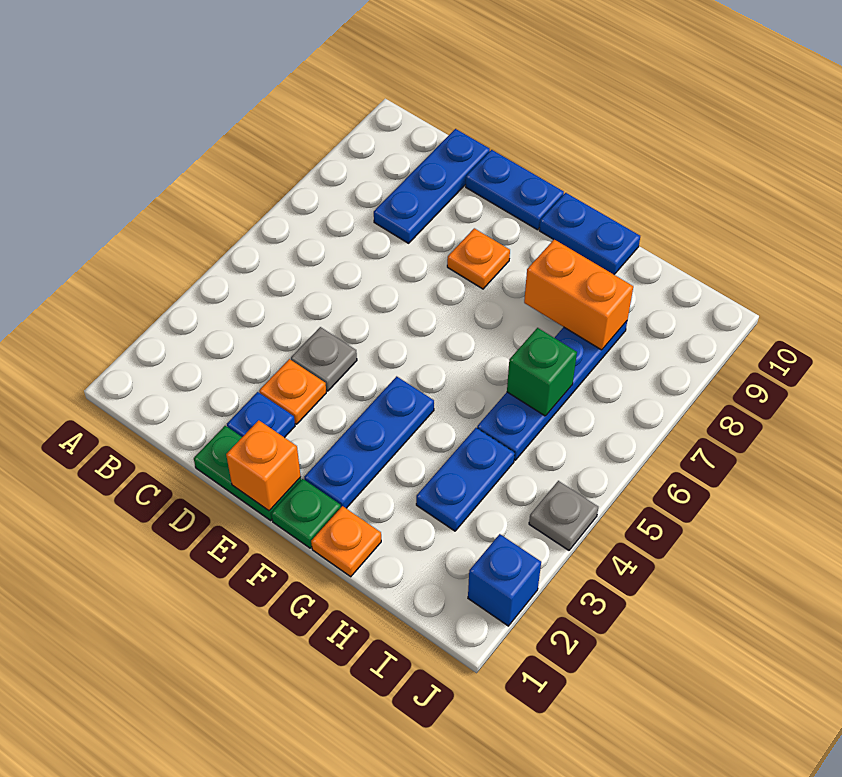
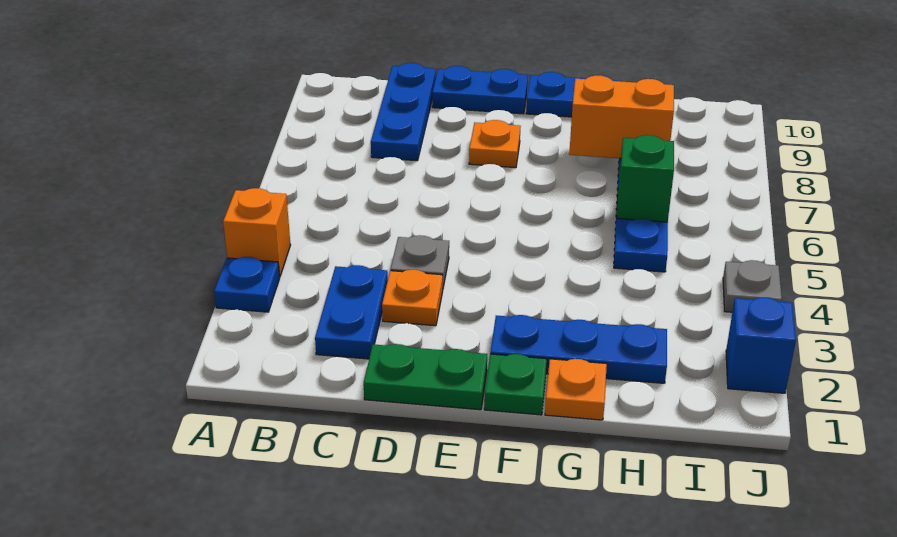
blue 1x1 plate [227,392,295,438] -> blue 1x1 plate moved to [214,257,280,312]
orange 1x1 brick [226,420,301,511] -> orange 1x1 brick moved to [223,188,290,277]
blue 1x3 plate [304,376,434,508] -> blue 1x3 plate turned to [490,315,667,383]
blue 1x2 plate [416,428,515,531] -> blue 1x2 plate moved to [315,265,388,359]

